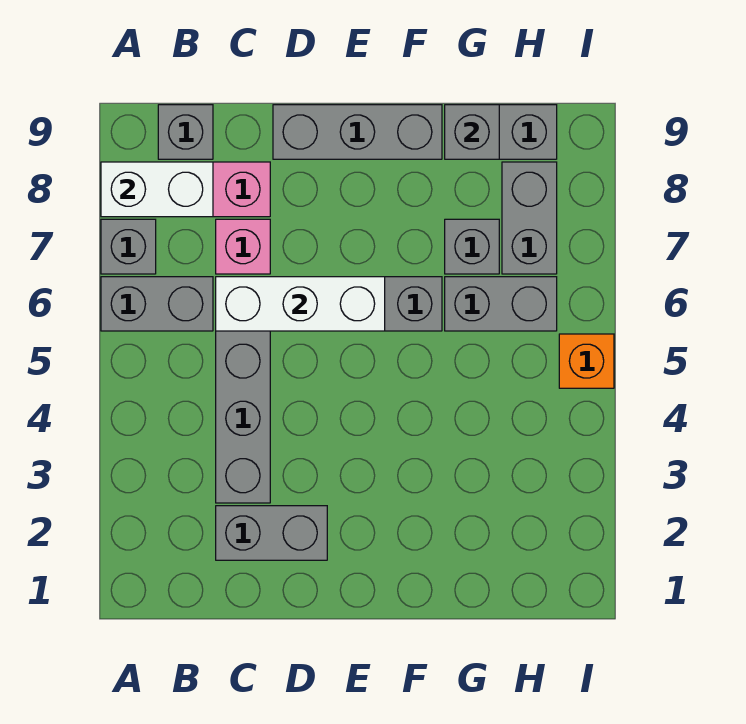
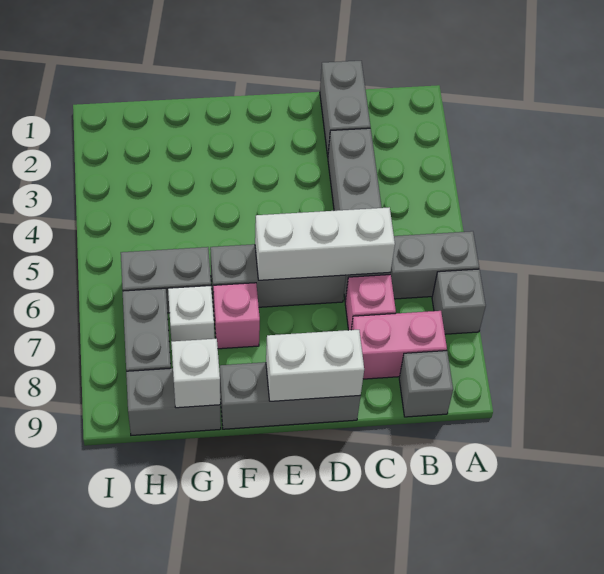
white 1x2 brick [101,162,213,217] -> white 1x2 brick moved to [266,330,364,401]
grey 1x2 brick [216,506,327,560] -> grey 1x2 brick turned to [320,61,370,156]
none -> pink 1x1 brick [213,283,260,349]
grey 1x1 brick [445,219,499,274] -> white 1x1 brick [168,286,214,341]
grey 1x1 brick [445,105,499,159] -> white 1x1 brick [171,339,220,408]
orange 1x1 brick [559,334,614,388] -> none

